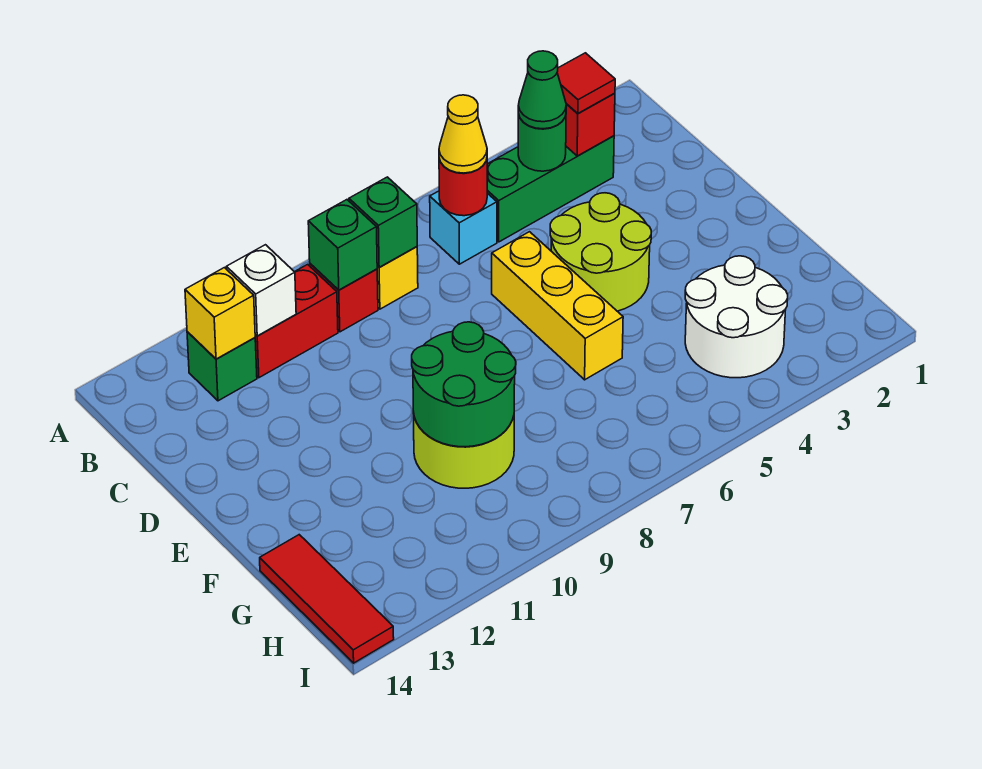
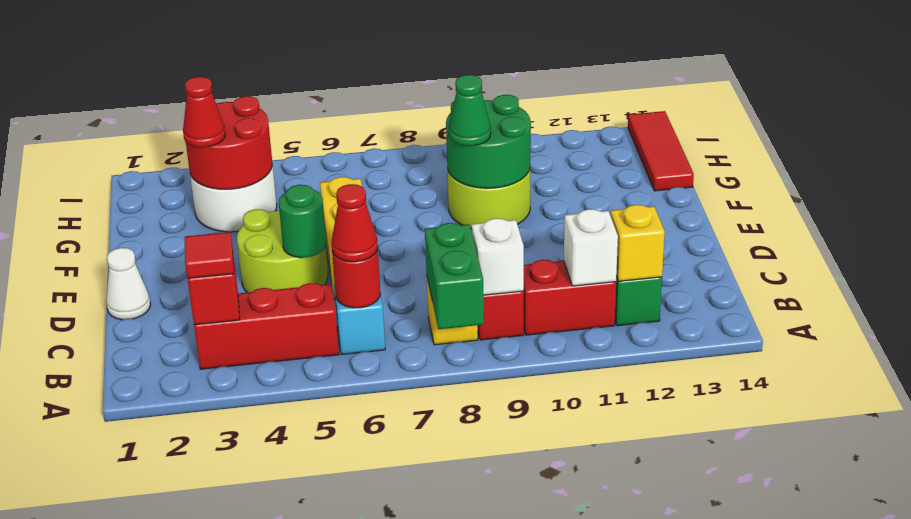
green 1x3 brick [487,136,614,242] -> red 1x3 brick [194,283,339,369]
green 1x1 round brick [518,114,566,171] -> green 1x1 round brick moved to [279,185,326,258]
green 1x1 cone [518,51,566,129] -> green 1x1 cone moved to [449,75,491,146]
yellow 1x1 cone [439,95,487,173] -> red 1x1 cone [331,184,378,262]
green 1x1 brick [349,177,417,267] -> green 1x2 brick [425,223,484,329]
green 1x1 brick [308,200,377,290] -> white 1x1 brick [472,218,524,295]
none -> white 1x1 cone [106,248,151,320]
none -> red 2x2 round brick [186,96,272,189]
none -> red 1x1 cone [183,77,226,147]

